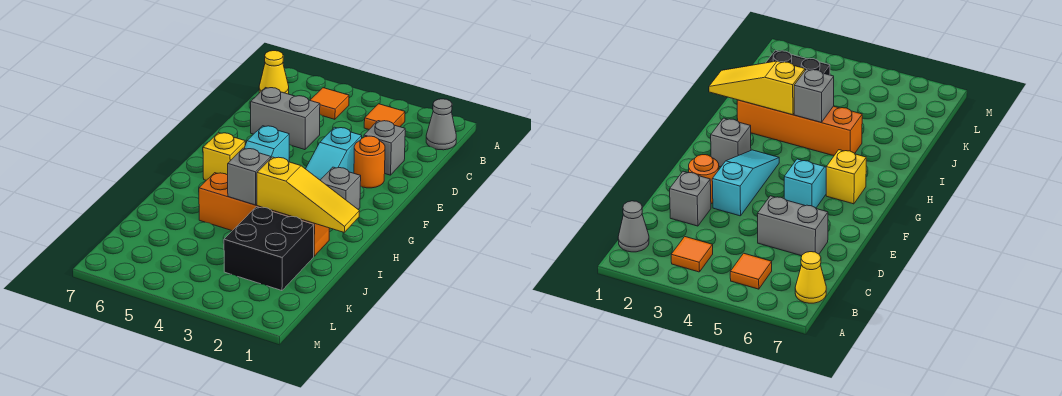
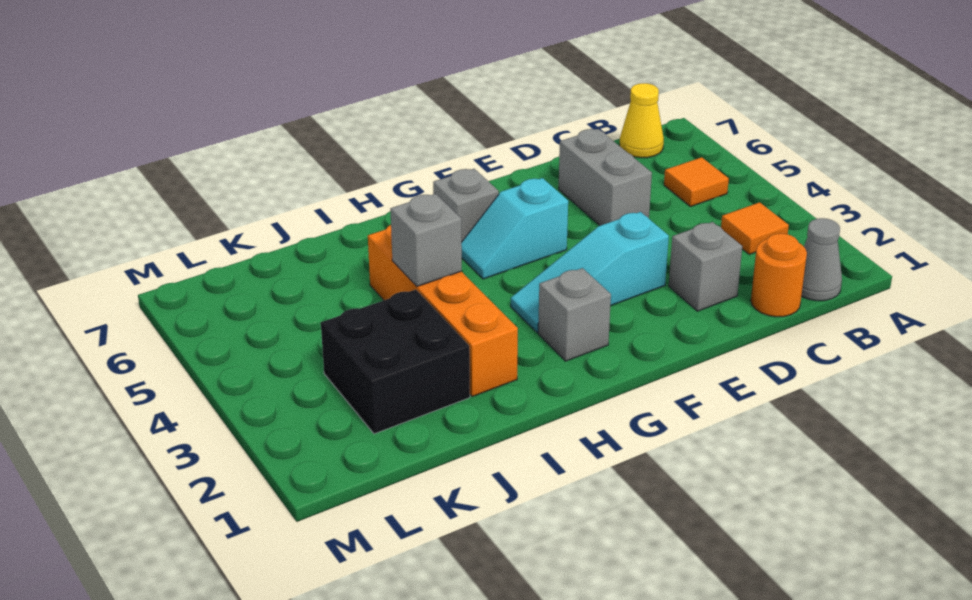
orange 1x1 round brick [354,136,385,188] -> orange 1x1 round brick moved to [751,233,807,317]
yellow 1x1 brick [203,133,245,180] -> grey 1x1 brick [433,169,499,242]
yellow 1x3 slope [257,157,359,232] -> none

